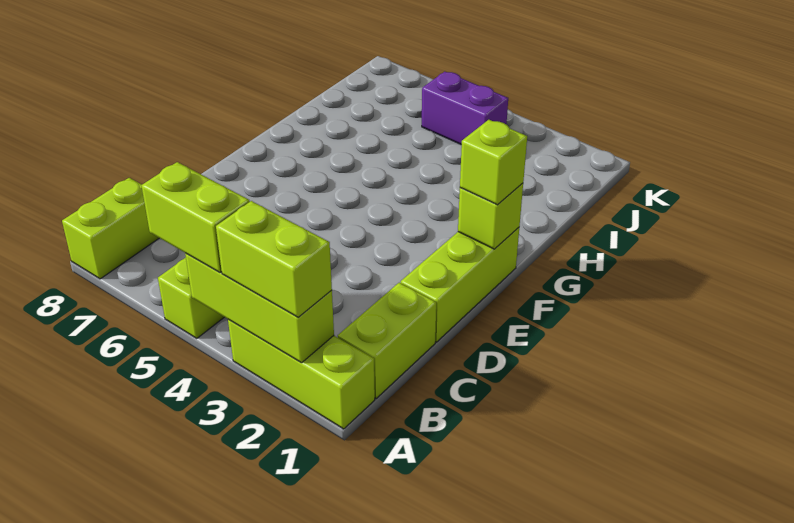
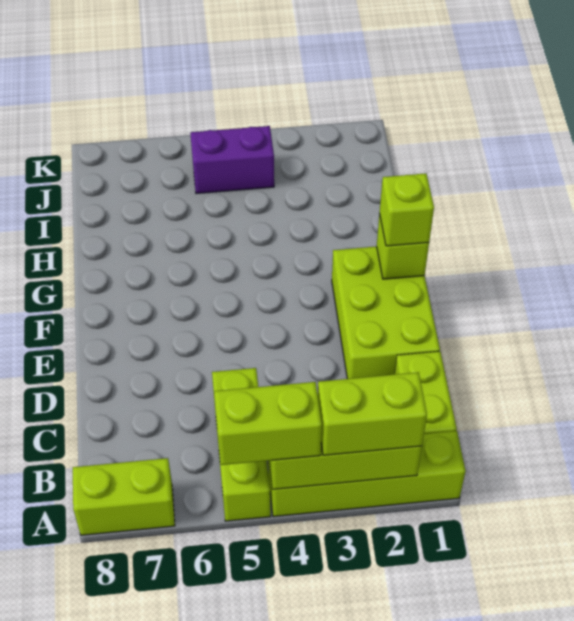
lime 1x3 brick [228,319,375,429] -> lime 1x4 brick [268,431,466,517]
lime 1x2 brick [62,178,159,279] -> lime 1x2 brick turned to [73,458,175,535]
lime 1x3 brick [401,228,519,342] -> lime 2x3 brick [332,246,440,379]

